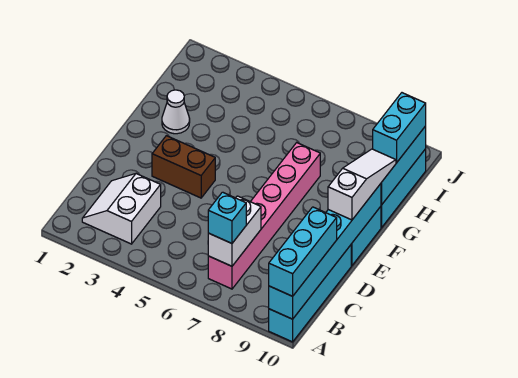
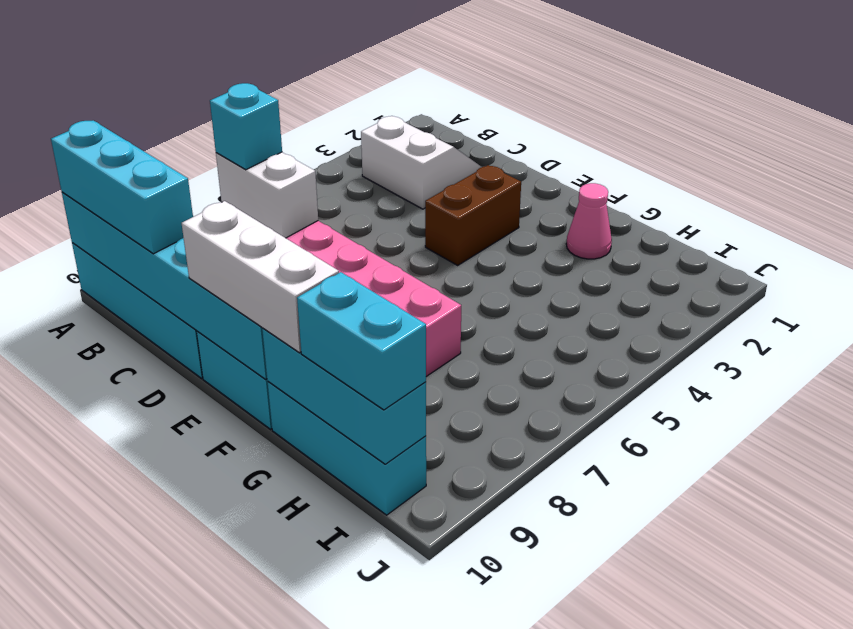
white 1x3 slope [328,149,396,220] -> white 1x3 brick [182,201,339,353]
white 1x1 cone [162,90,190,134] -> pink 1x1 cone [566,183,612,259]

